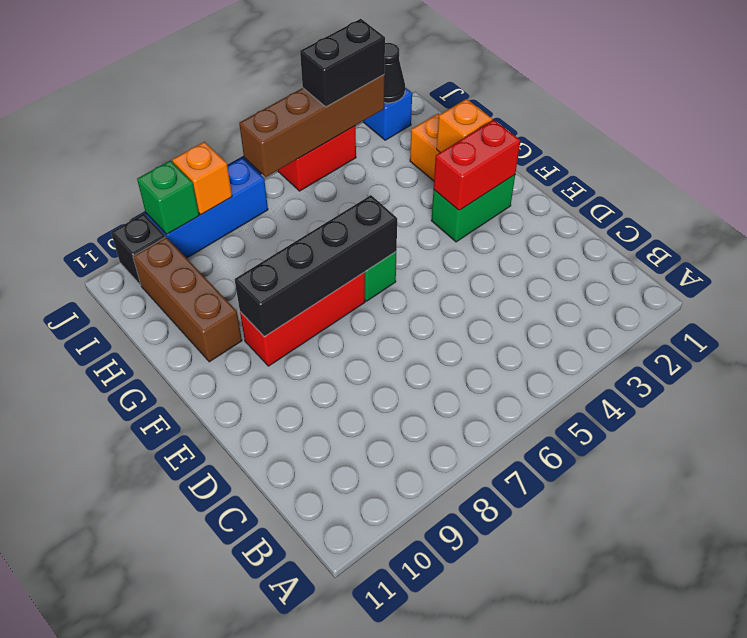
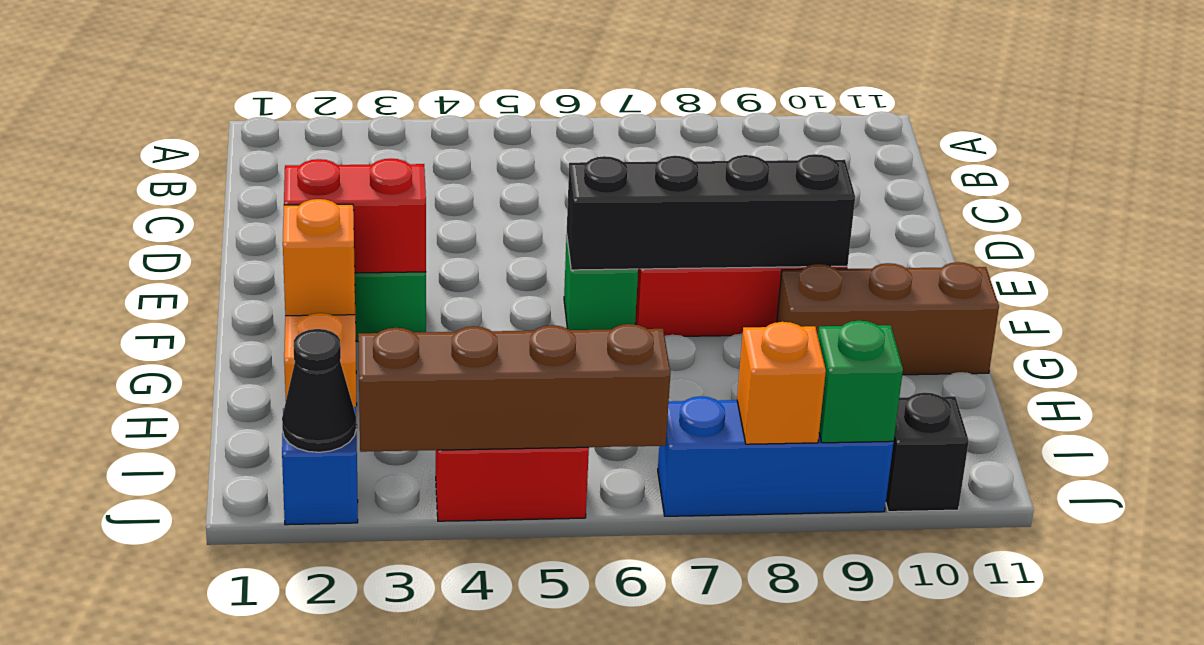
brown 1x3 brick [133,237,242,362] -> brown 1x3 brick turned to [777,262,999,375]
black 1x2 brick [300,19,385,107] -> none

